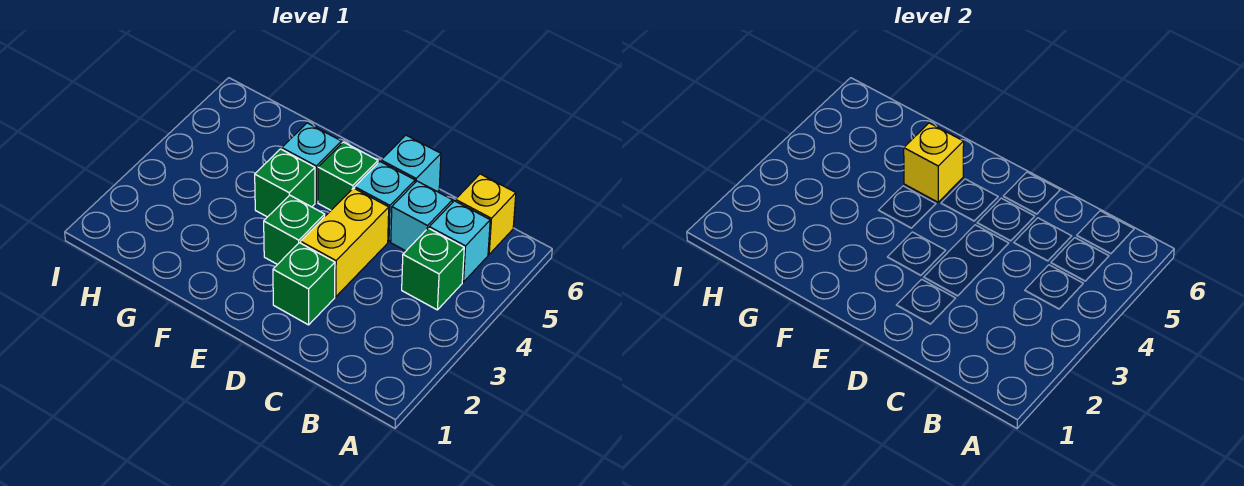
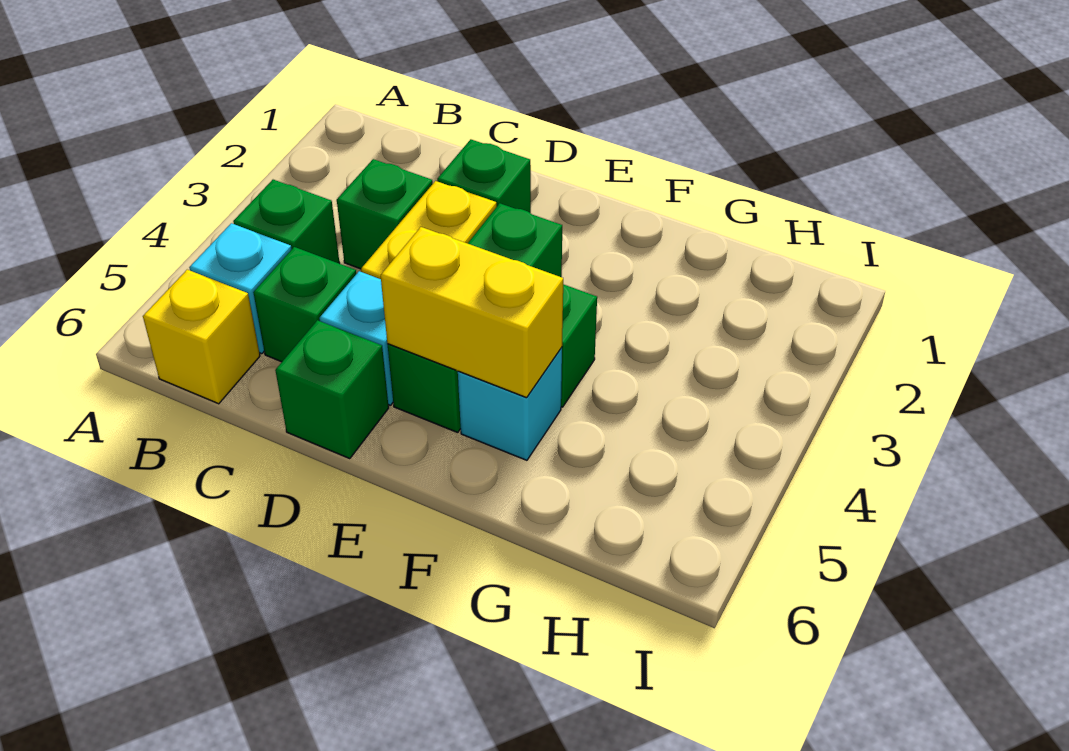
none -> green 1x1 brick [337,159,433,269]
cyan 1x1 brick [391,181,452,251] -> green 1x1 brick [253,247,356,362]
cyan 1x1 brick [381,135,441,192] -> green 1x1 brick [275,320,389,459]
yellow 1x1 brick [904,123,964,202] -> yellow 1x2 brick [381,227,563,398]

